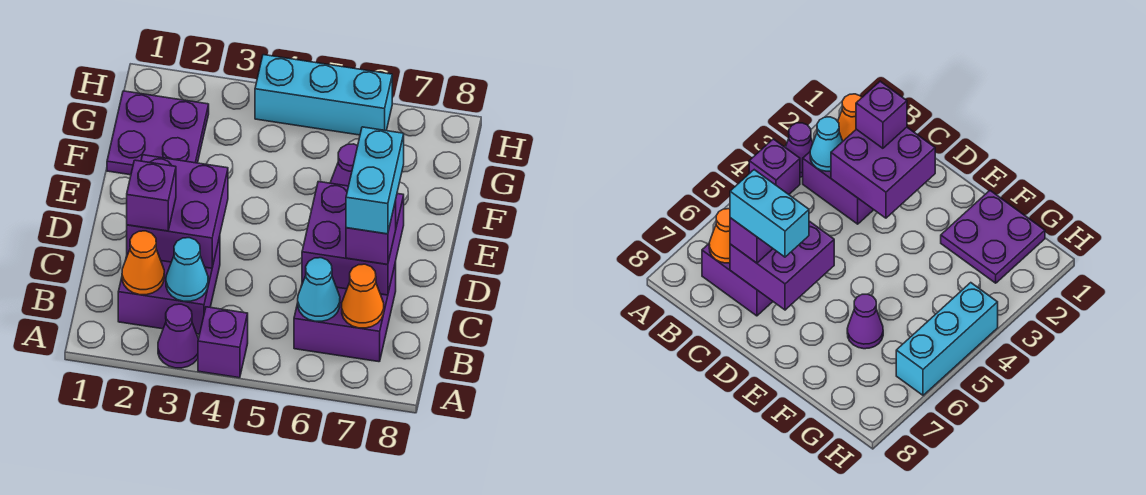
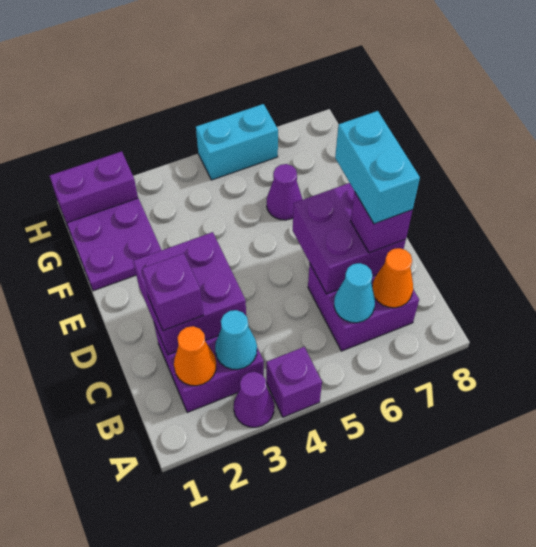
none -> purple 1x2 brick [50,151,138,226]
cyan 1x3 brick [255,55,392,135] -> cyan 1x2 brick [196,104,278,180]

